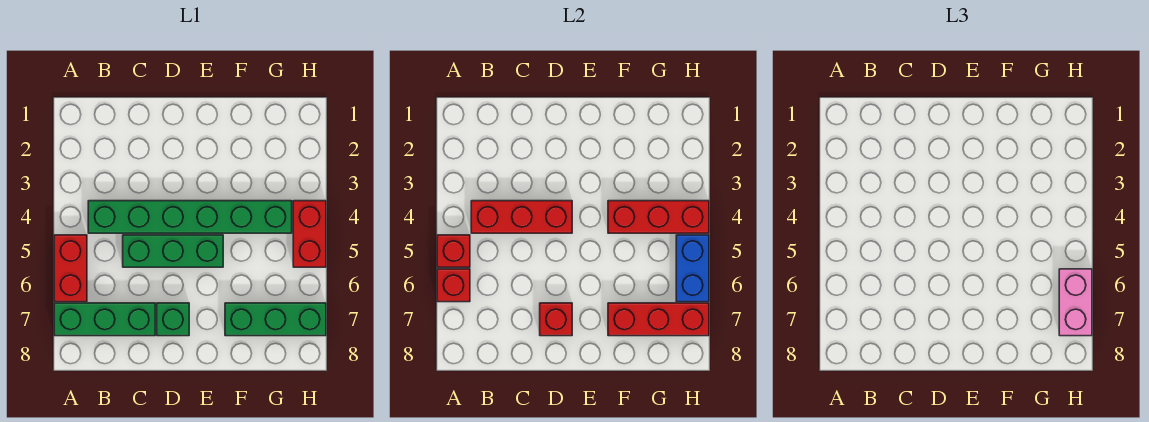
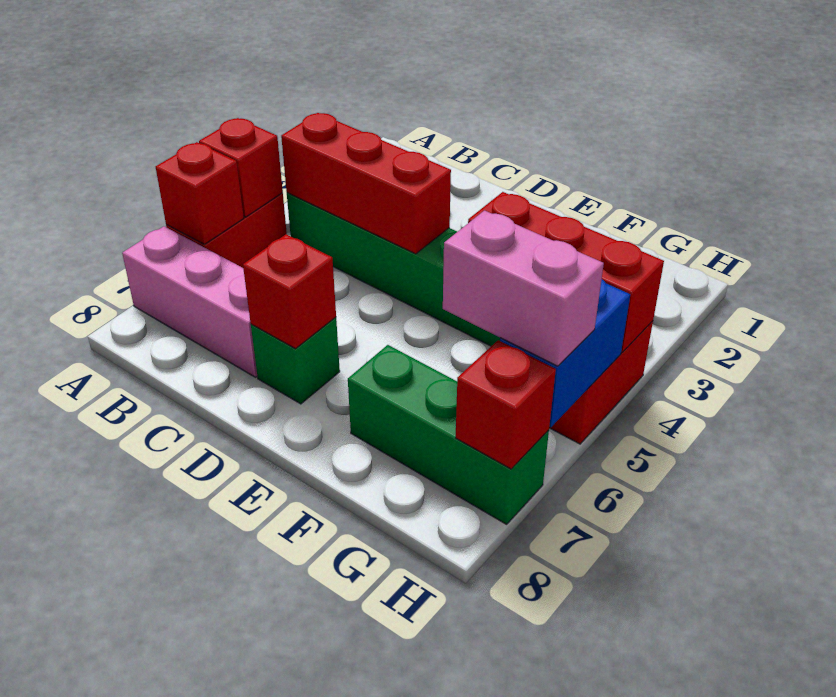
green 1x3 brick [54,303,155,336] -> pink 1x3 brick [122,226,257,377]
green 1x3 brick [123,235,223,267] -> none
red 1x3 brick [608,303,709,336] -> red 1x1 brick [456,340,556,469]
pink 1x2 brick [1059,269,1092,336] -> pink 1x2 brick turned to [443,211,604,366]

